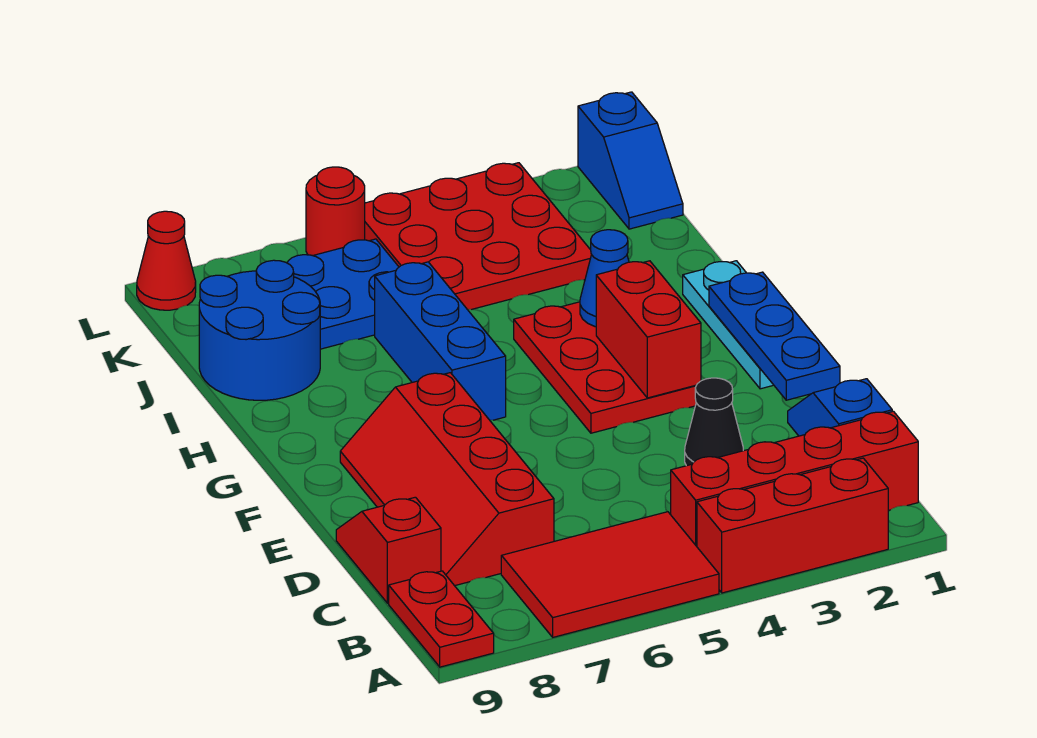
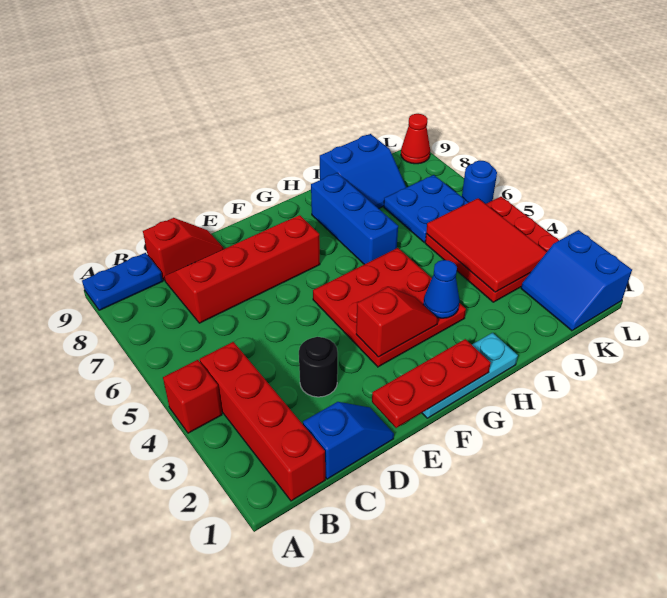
red 1x3 brick [697,458,888,593] -> red 1x1 brick [163,360,222,433]
red 2x3 tile [501,512,719,637] -> red 2x3 tile moved to [426,199,546,292]
red 1x2 plate [389,571,494,667] -> blue 1x2 plate [82,253,163,310]
black 1x1 cone [685,378,743,466] -> black 1x1 round brick [299,337,338,397]
blue 1x3 plate [709,272,840,400] -> red 1x3 plate [372,339,491,428]
red 2x3 plate [514,302,696,433] -> red 3x3 plate [313,248,466,367]
red 1x2 brick [596,261,701,398] -> red 1x2 slope [356,287,438,357]
blue 1x3 brick [375,262,506,420] -> blue 1x3 brick turned to [311,173,398,264]
blue 2x2 round brick [199,260,320,400] -> blue 2x2 slope [320,134,406,209]
blue 1x2 slope [578,92,683,229] -> blue 2x2 slope [521,230,632,331]
red 1x1 round brick [306,167,365,256] -> blue 1x1 round brick [462,161,497,204]

